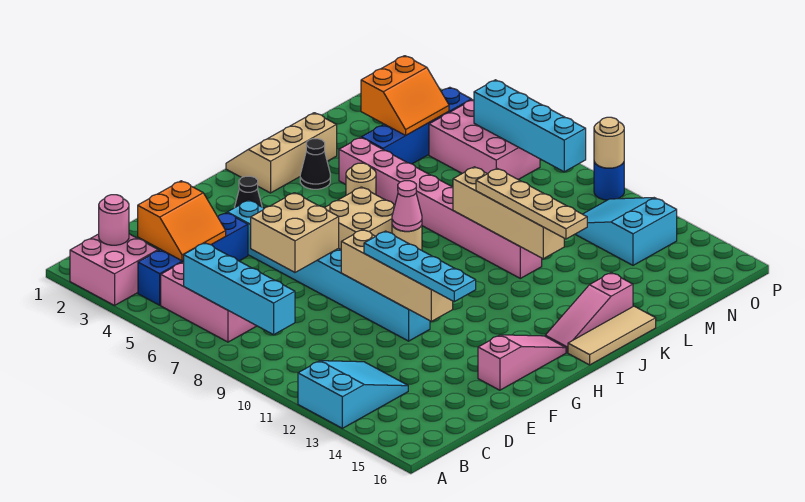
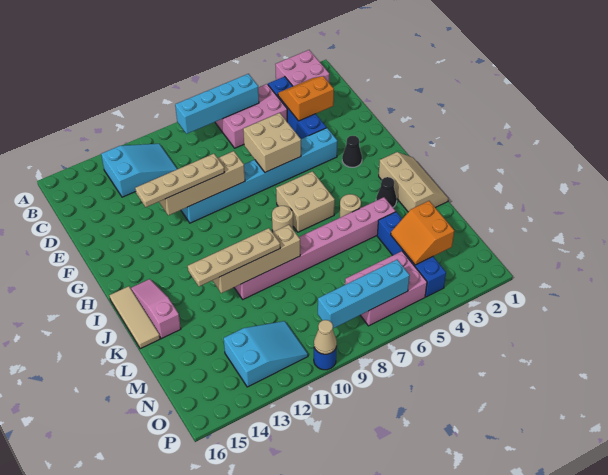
cyan 2x3 slope [298,361,408,428] -> cyan 2x3 slope turned to [101,144,177,197]
pink 1x1 round brick [99,195,129,245] -> none
orange 2x2 slope [138,181,226,261] -> orange 2x2 slope turned to [278,76,334,121]
cyan 1x4 plate [364,231,476,302] -> tan 1x4 plate [135,154,225,207]
pink 1x3 slope [478,335,566,390] -> none
pink 1x1 cone [392,181,422,231] -> none
tan 1x1 round brick [594,117,624,168] -> tan 1x1 cone [314,320,337,354]

